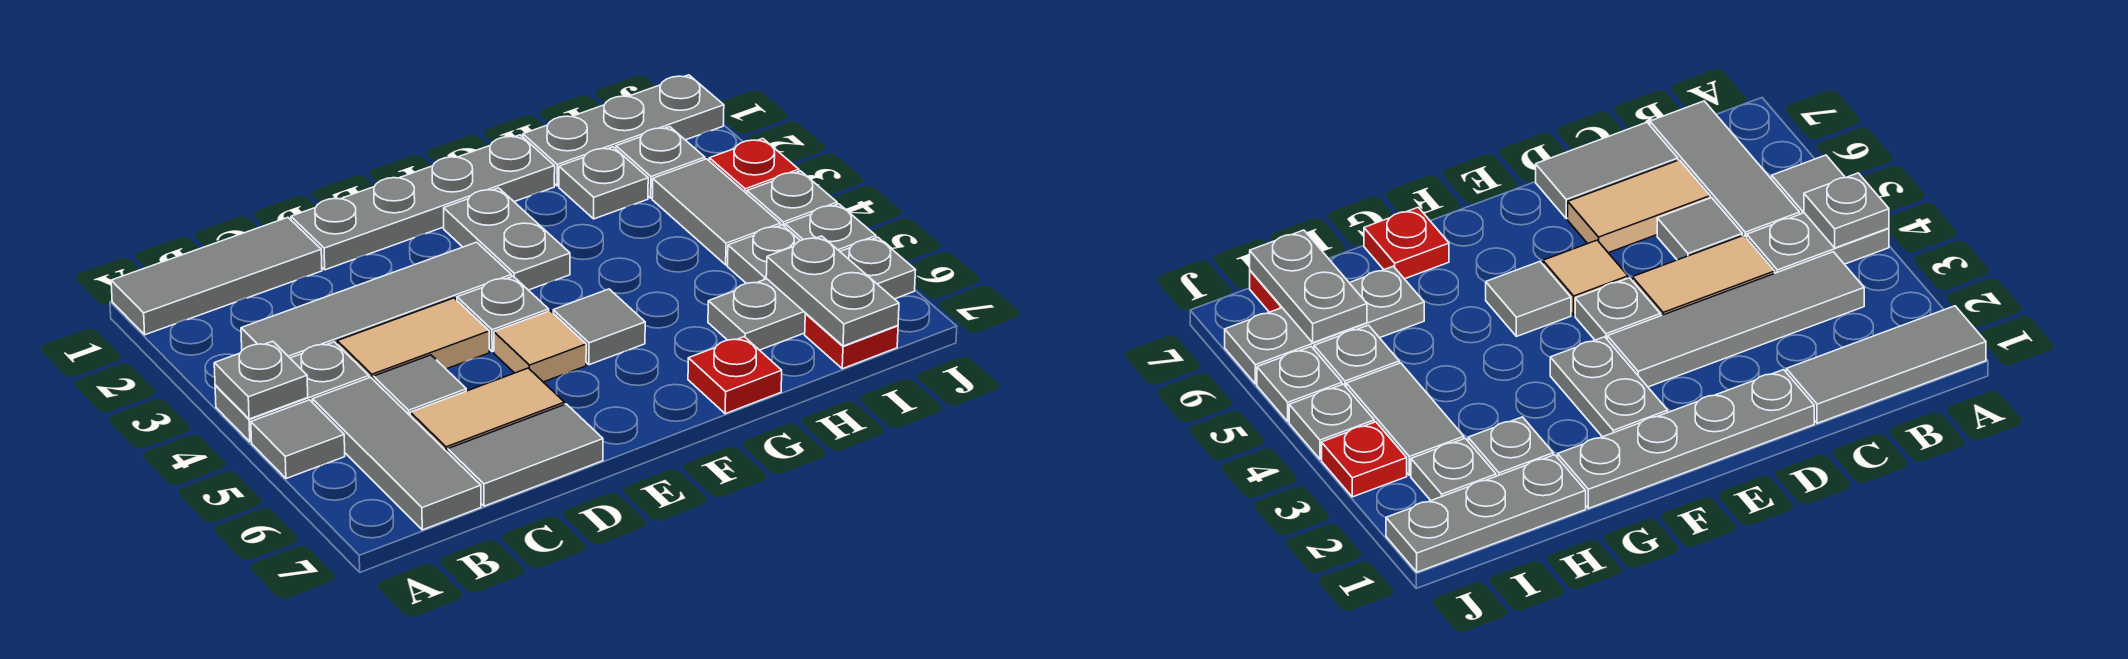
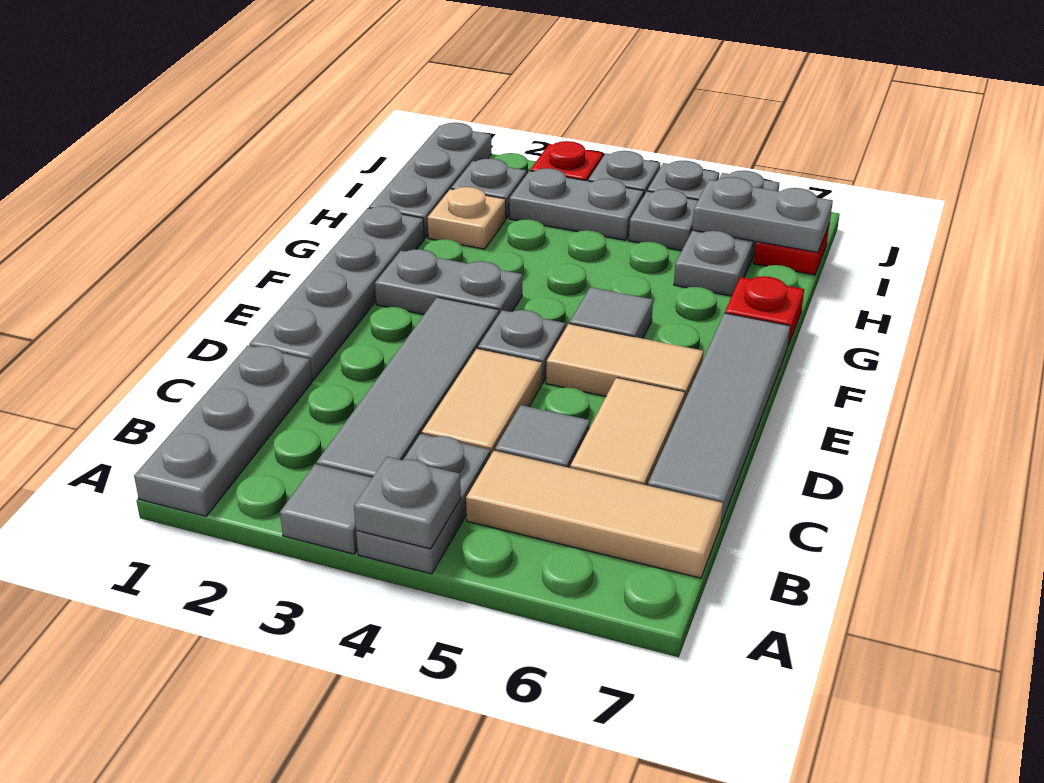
grey 1x3 tile [111,217,322,335] -> grey 1x3 plate [134,346,312,516]
grey 1x1 tile [251,400,345,479] -> grey 1x1 tile moved to [280,464,372,554]
grey 1x3 tile [313,377,481,530] -> tan 1x3 tile [466,451,723,578]
grey 1x2 tile [448,404,603,506] -> grey 1x4 tile [648,313,790,524]
tan 1x1 tile [494,311,586,382] -> tan 1x2 tile [546,324,704,401]
grey 1x1 plate [559,147,648,219] -> tan 1x1 plate [427,187,506,249]
grey 1x2 tile [652,159,781,265] -> grey 1x2 plate [509,168,644,240]

